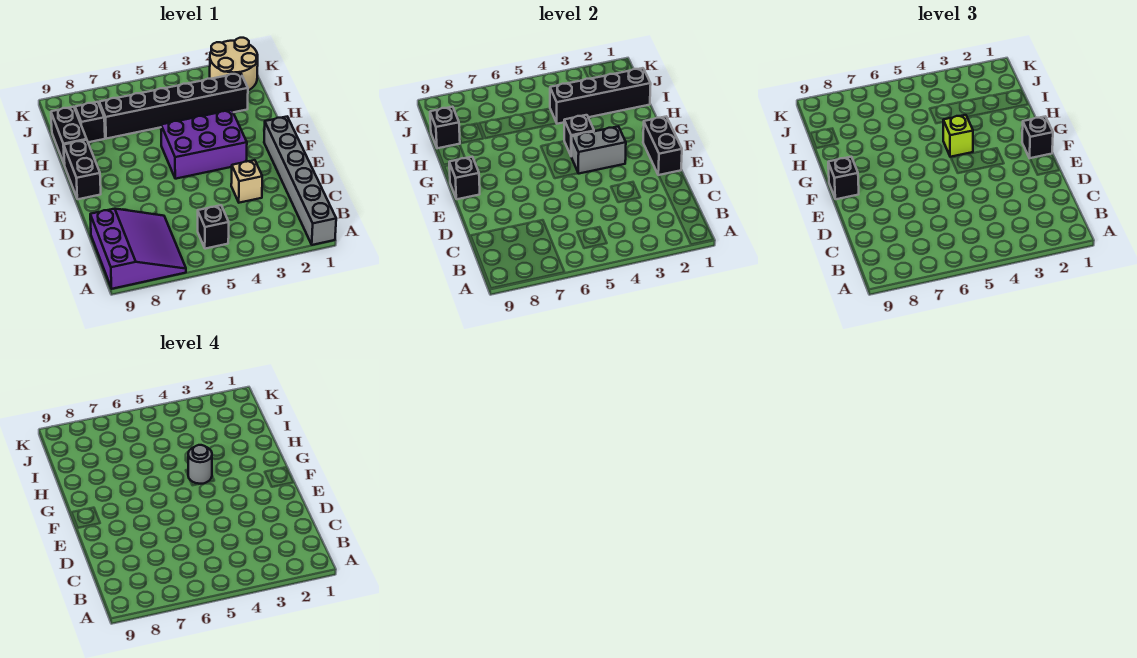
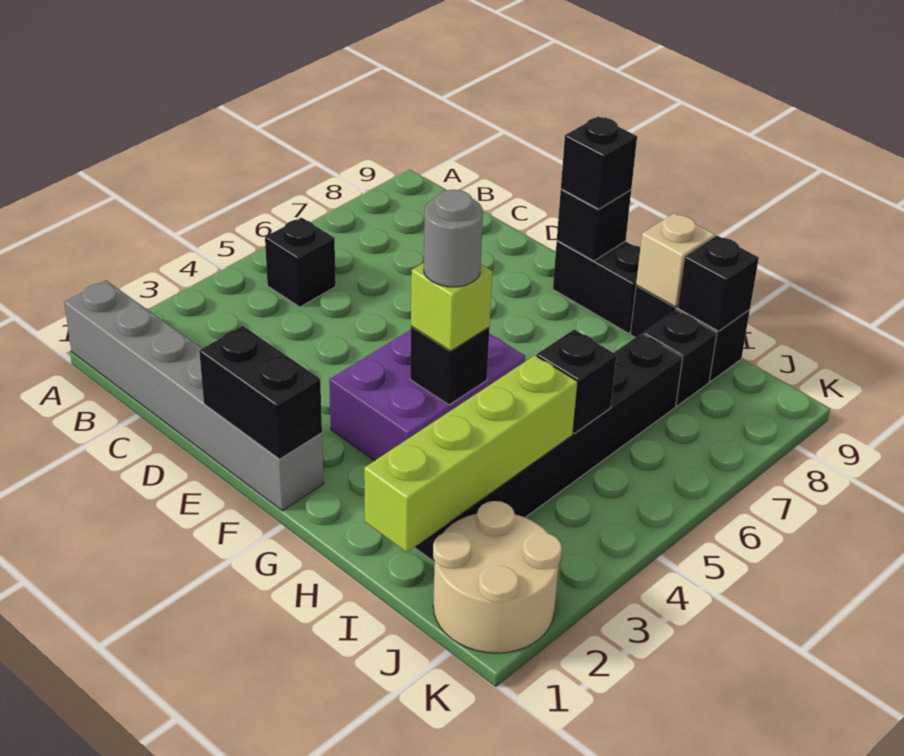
purple 3x3 slope [90,209,186,289] -> none
tan 1x1 brick [231,160,262,203] -> tan 1x1 brick moved to [636,213,715,307]
black 1x1 brick [1022,117,1053,158] -> black 1x1 brick moved to [537,330,617,433]
grey 1x2 brick [571,127,626,174] -> none
black 1x4 brick [550,68,651,124] -> lime 1x4 brick [364,356,578,552]

